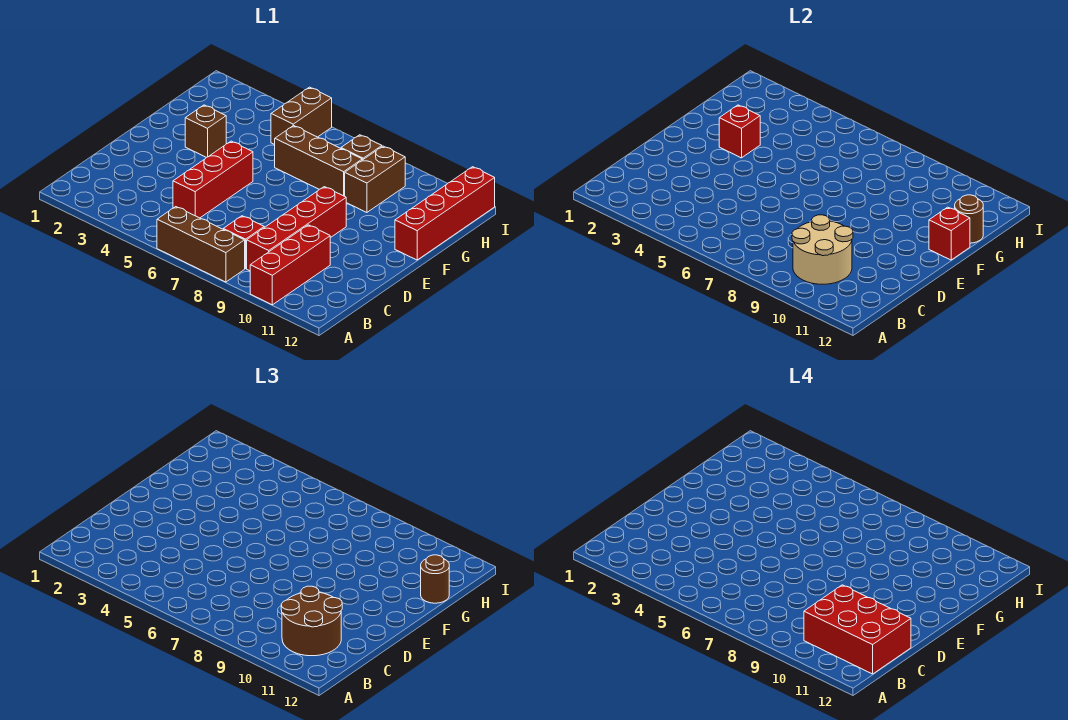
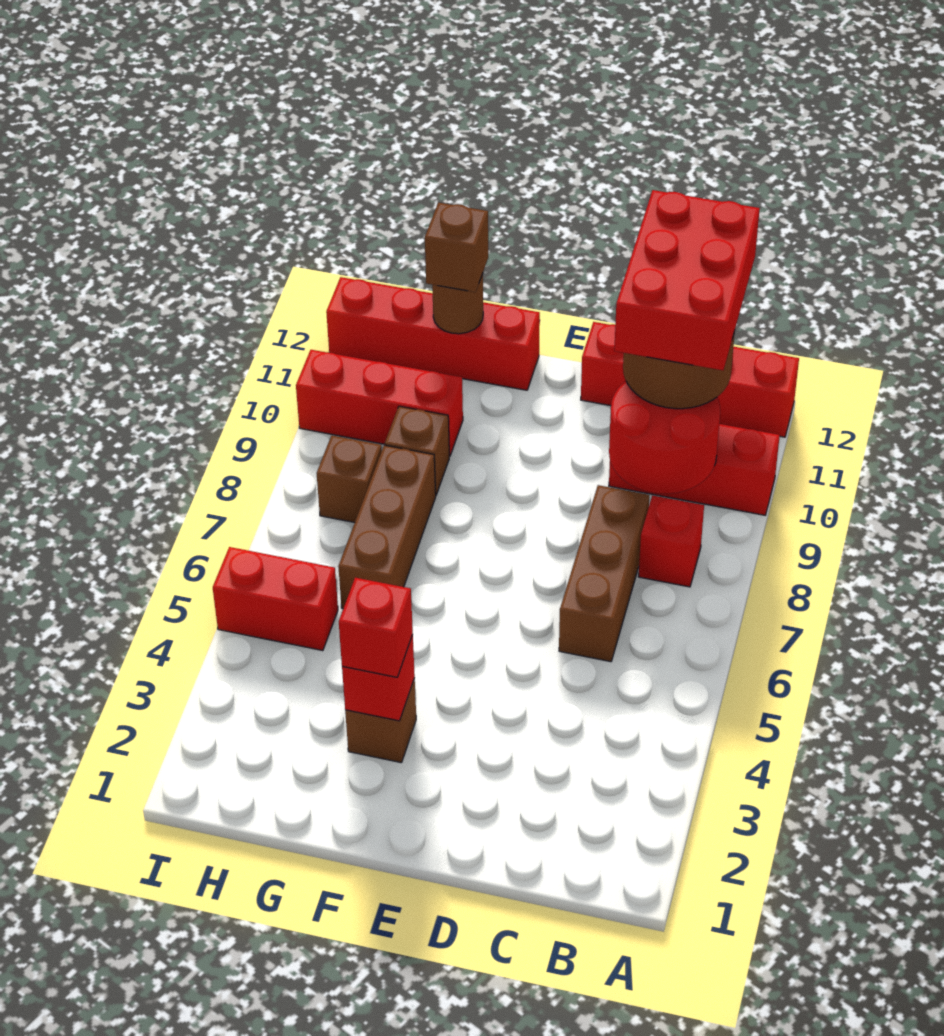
brown 1x3 brick [157,207,245,282] -> brown 1x3 brick moved to [559,485,649,662]
red 1x4 brick [247,187,346,271] -> red 1x4 brick moved to [581,322,799,437]
tan 2x2 round brick [792,215,853,284] -> red 2x2 round brick [609,381,720,494]
red 1x3 brick [173,141,253,218] -> red 1x3 brick moved to [296,350,463,456]
red 1x1 brick [929,207,970,260] -> red 1x1 brick moved to [339,578,413,677]
brown 1x2 brick [345,146,405,212] -> brown 1x1 brick [385,406,449,495]
brown 1x1 round brick [421,555,449,603] -> brown 1x1 brick [425,202,488,292]
brown 1x2 brick [271,87,332,145] -> red 1x2 brick [213,547,338,651]

